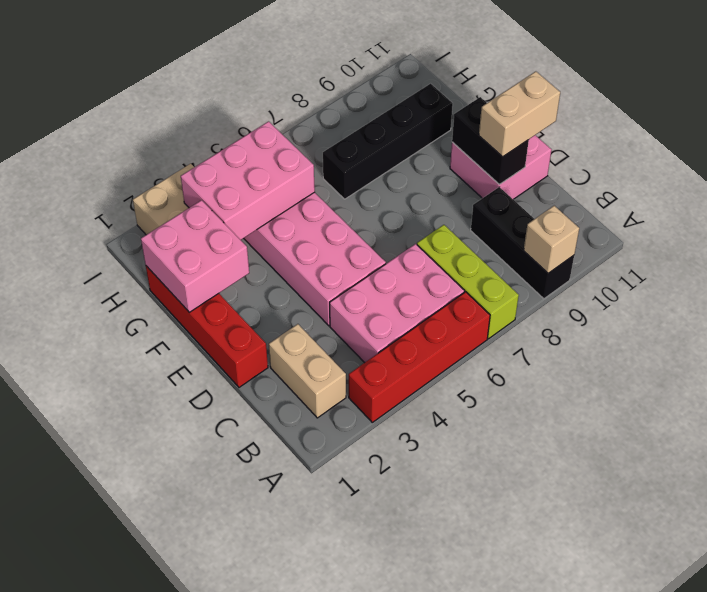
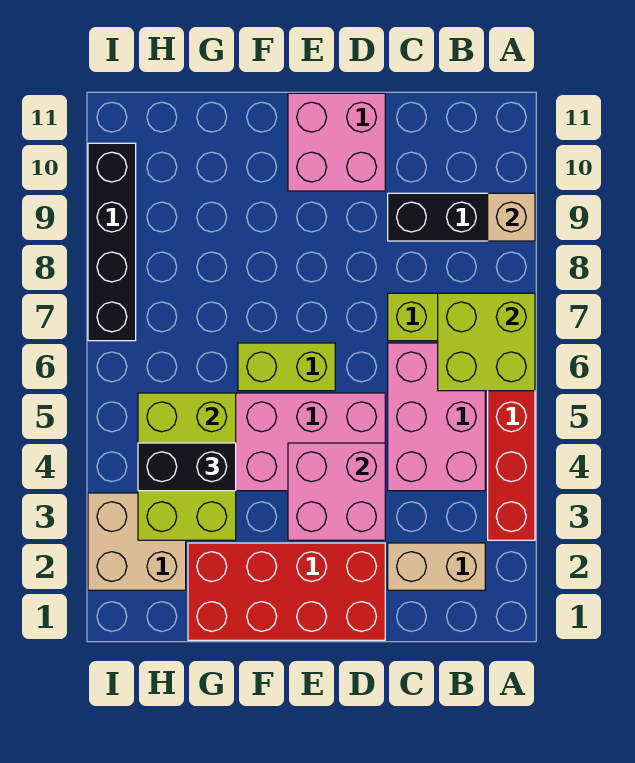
none -> lime 2x2 brick [438,293,535,391]
red 1x4 brick [146,266,268,387] -> red 2x4 brick [188,543,385,640]
black 1x2 brick [452,97,529,185] -> black 1x2 brick moved to [138,443,236,491]
tan 1x2 brick [479,71,560,157] -> none
none -> lime 1x2 brick [238,343,335,391]
pink 2x2 brick [141,200,249,313] -> pink 2x2 brick moved to [288,443,385,540]
pink 2x3 brick [181,121,315,240] -> lime 2x3 brick [138,393,236,540]
black 1x4 brick [323,84,453,199] -> black 1x4 brick moved to [88,143,136,341]

